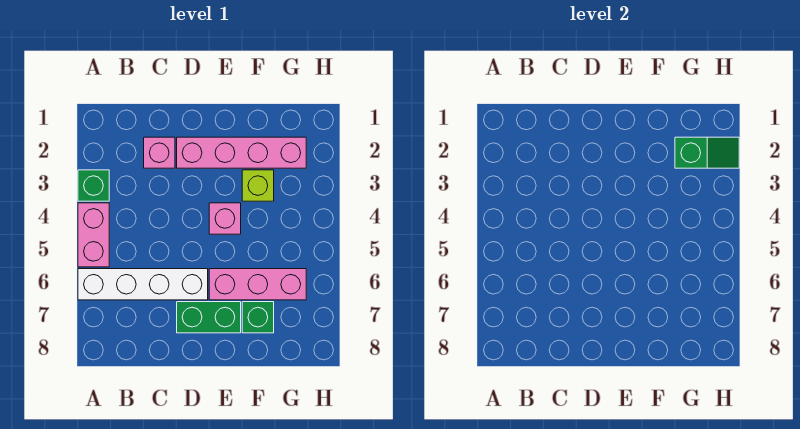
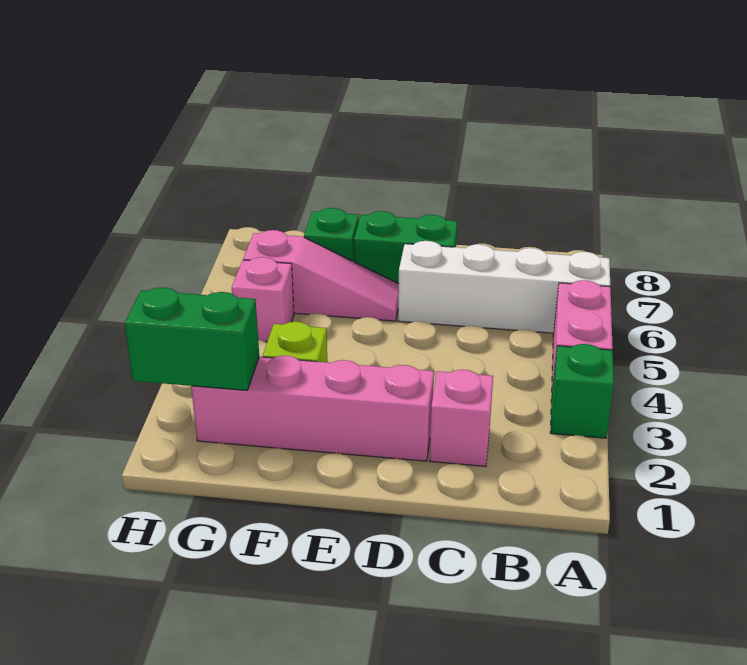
pink 1x1 brick [209,203,241,234] -> pink 1x1 brick moved to [232,257,294,342]
pink 1x3 brick [209,269,306,300] -> pink 1x3 slope [243,230,399,321]
green 1x2 slope [675,137,739,168] -> green 1x2 brick [125,287,259,390]

